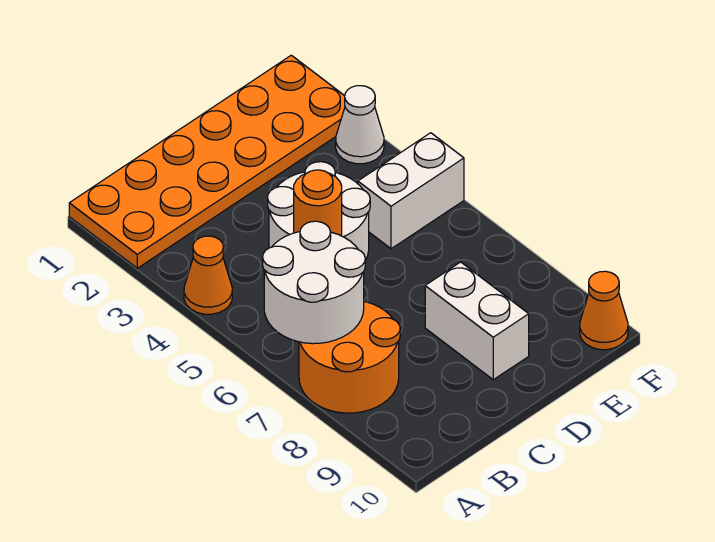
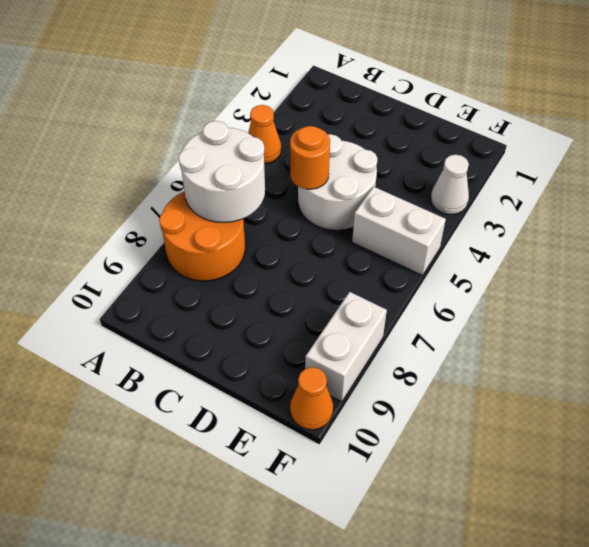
orange 2x6 plate [69,55,345,268] -> none
white 1x2 brick [425,262,529,380] -> white 1x2 brick moved to [305,292,387,402]

